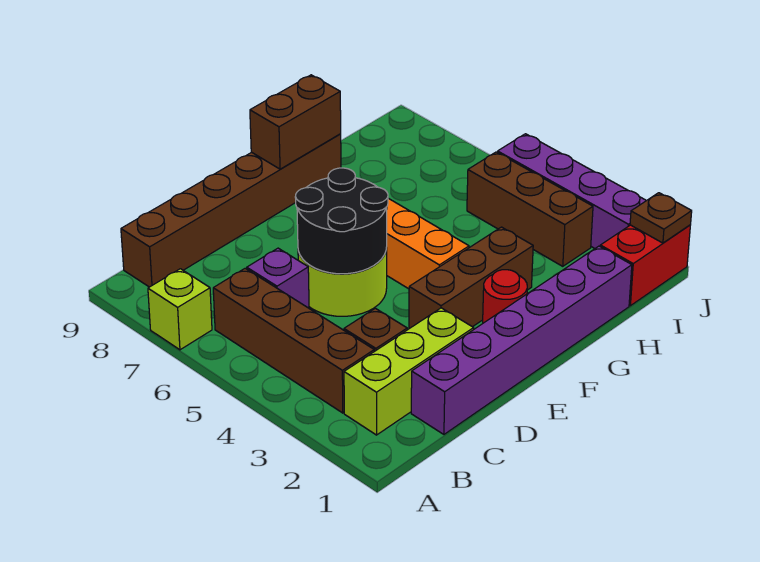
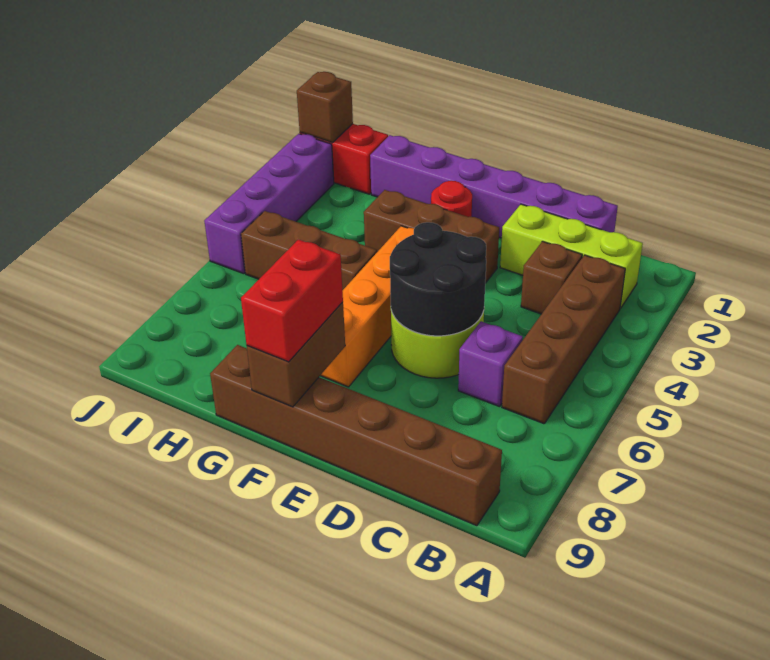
lime 1x1 brick [148,269,212,350] -> none
none -> red 1x2 brick [241,239,343,362]
brown 1x2 brick [250,75,341,169] -> brown 1x2 brick turned to [247,302,345,407]
brown 1x3 brick [467,152,593,266] -> brown 1x3 brick turned to [241,211,377,291]
brown 1x1 plate [630,193,692,243] -> brown 1x1 brick [297,72,353,142]

